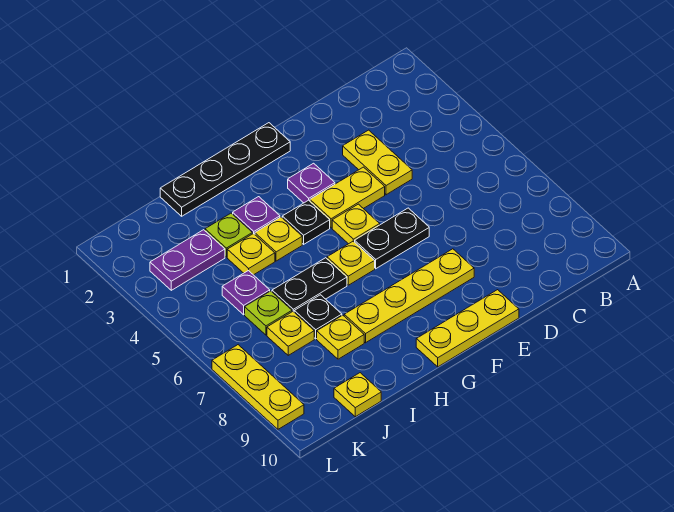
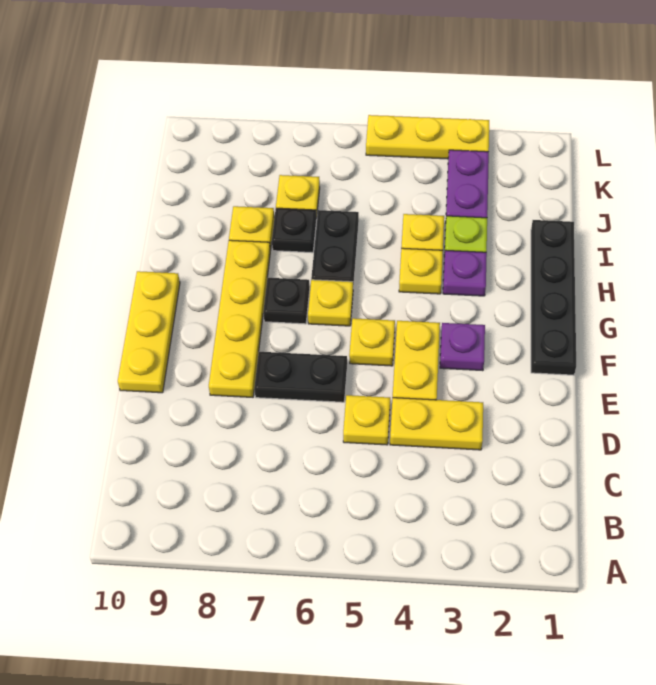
black 1x2 plate [355,208,429,269] -> black 1x2 plate turned to [254,352,347,402]
black 1x1 plate [282,200,330,244] -> black 1x1 plate moved to [263,278,310,324]
purple 1x1 plate [222,270,270,315] -> none
lime 1x1 plate [245,291,292,335] -> none
yellow 1x1 plate [334,373,381,417] -> yellow 1x1 plate moved to [343,395,390,445]
yellow 1x3 plate [212,345,304,429] -> yellow 1x3 plate moved to [366,115,489,159]

